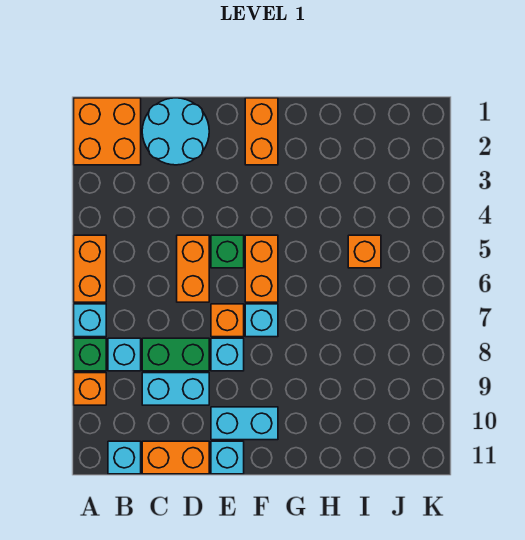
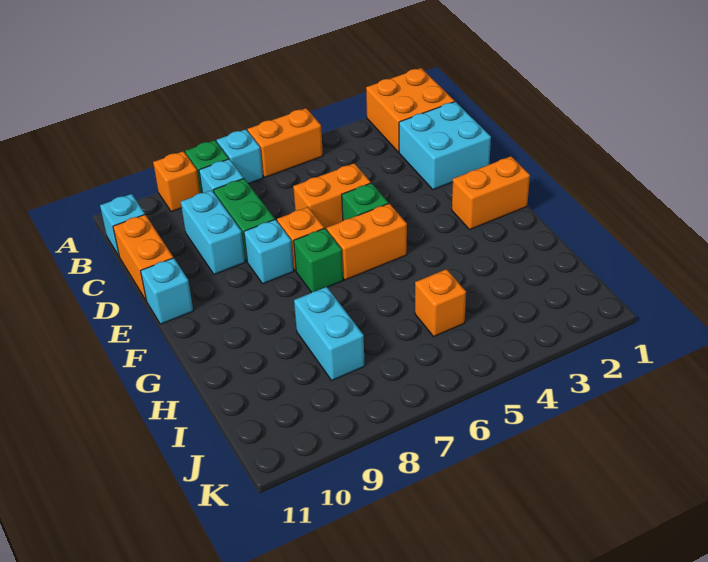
cyan 2x2 round brick [142,98,209,165] -> cyan 2x2 brick [399,101,491,190]
cyan 1x2 brick [211,407,278,440] -> cyan 1x2 brick moved to [294,287,365,380]
cyan 1x1 brick [245,304,278,337] -> green 1x1 brick [294,228,343,293]

